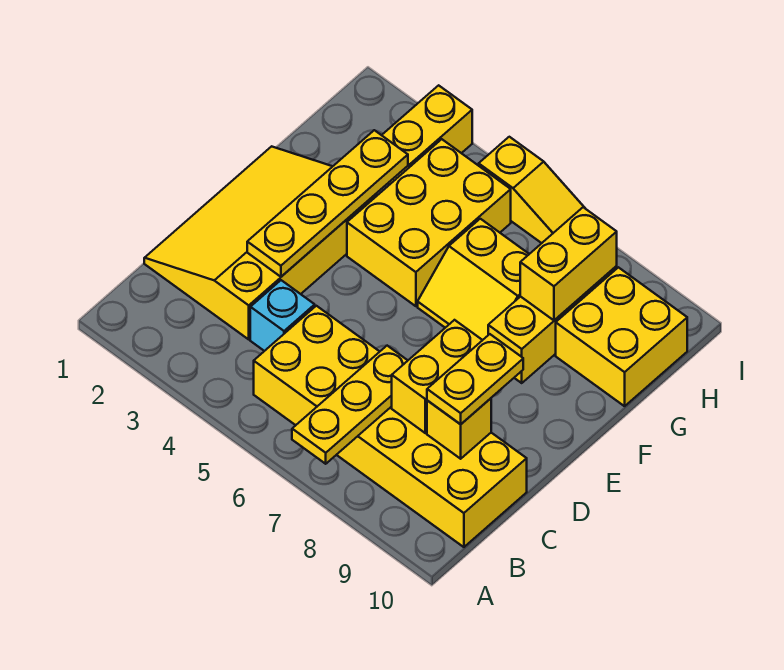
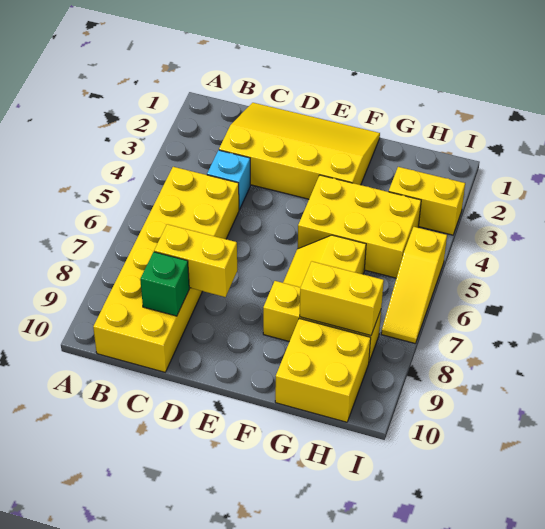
yellow 1x3 plate [292,346,408,464] -> none
yellow 1x1 brick [427,398,491,459] -> green 1x1 brick [140,252,189,316]
yellow 1x2 plate [427,334,523,424] -> none
yellow 1x4 plate [247,130,408,277] -> none

